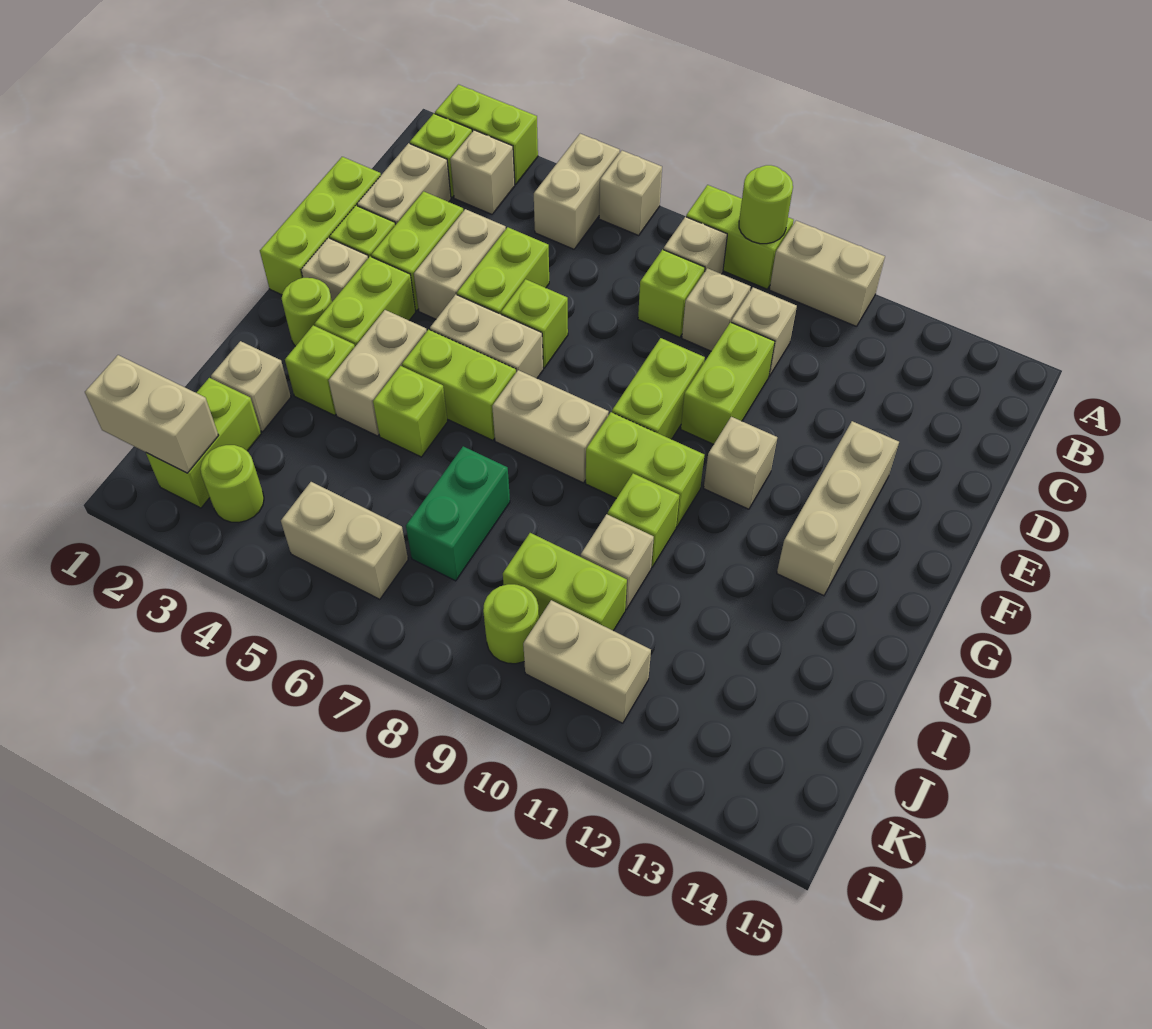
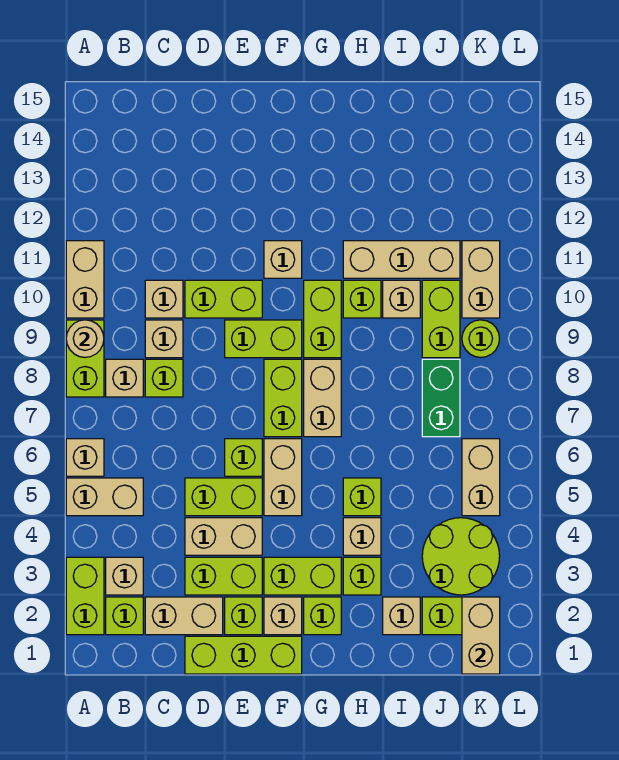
lime 1x1 round brick [739,165,793,244] -> tan 1x1 round brick [66,320,104,357]
tan 1x3 brick [777,421,899,596] -> tan 1x3 brick moved to [343,241,460,278]
lime 1x1 round brick [282,278,332,346] -> lime 1x1 brick [304,597,341,635]
tan 1x2 brick [329,310,427,436] -> tan 1x1 brick [343,518,381,555]
lime 1x2 brick [402,330,516,440] -> lime 1x2 brick moved to [264,359,302,437]
green 1x2 brick [406,446,510,581] -> green 1x2 brick turned to [422,359,460,437]
lime 1x1 round brick [200,445,264,523] -> lime 2x2 round brick [422,518,500,595]

